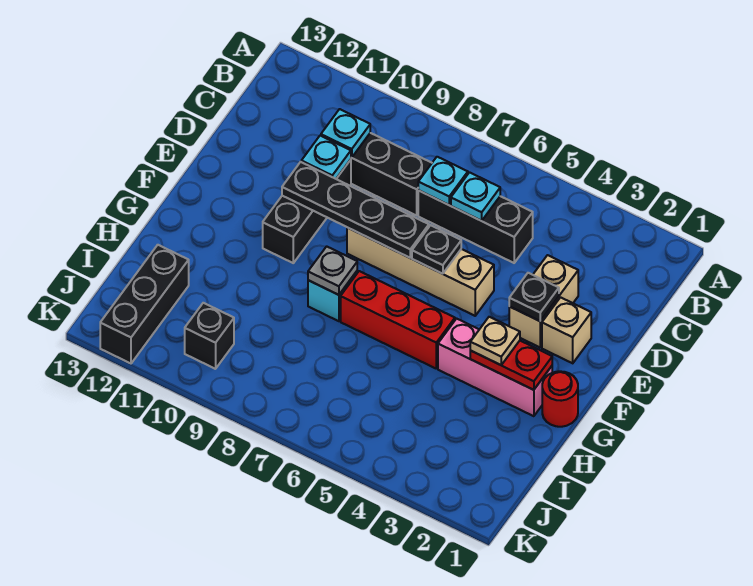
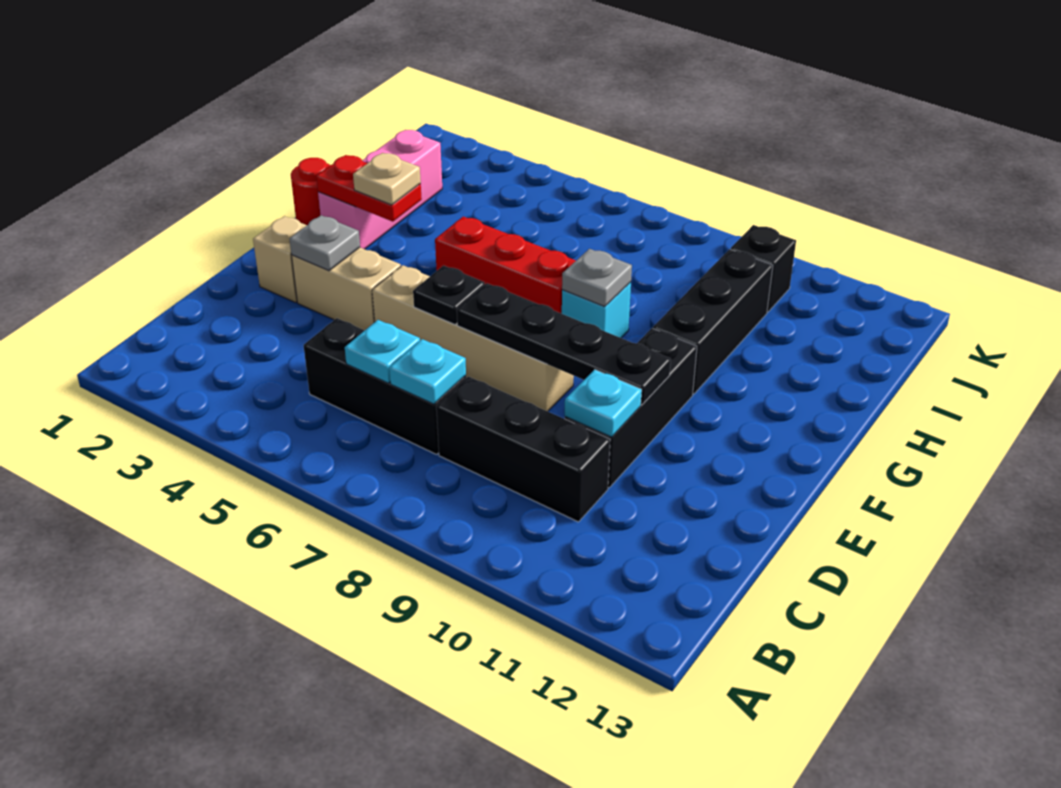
cyan 1x1 plate [321,109,370,158] -> none
tan 1x2 brick [509,255,578,347] -> tan 1x2 brick turned to [292,248,401,330]
black 1x1 plate [509,273,559,321] -> grey 1x1 plate [290,215,360,271]
pink 1x3 brick [438,319,552,416] -> pink 1x3 brick turned to [318,130,442,249]
black 1x3 brick [100,245,189,363] -> black 1x3 brick moved to [653,249,773,394]

